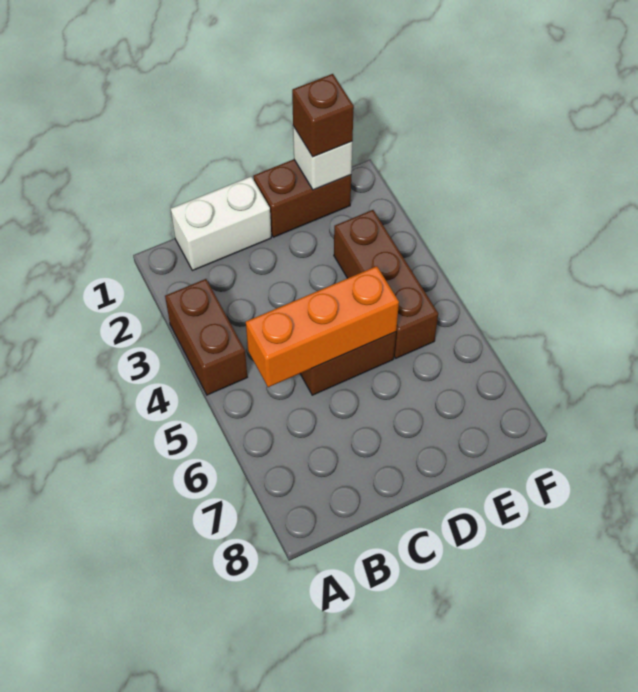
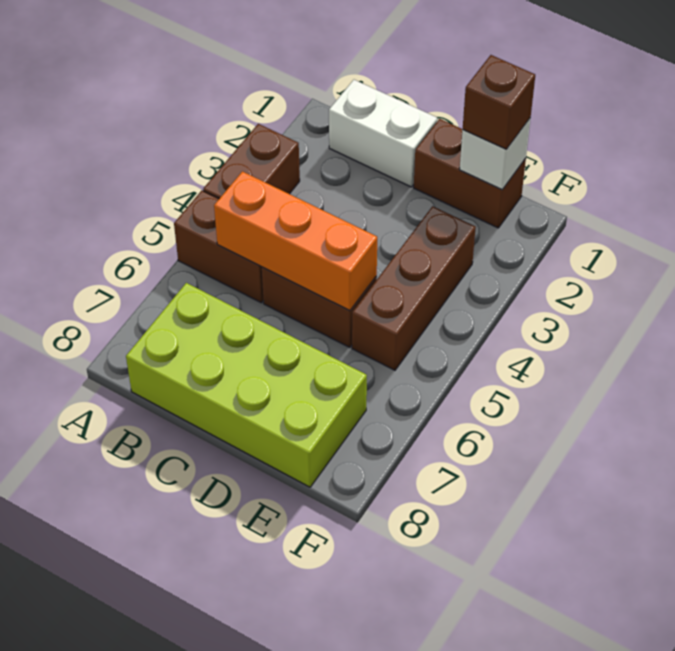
none -> brown 1x2 brick [174,191,264,303]
none -> lime 2x4 brick [126,283,367,487]

